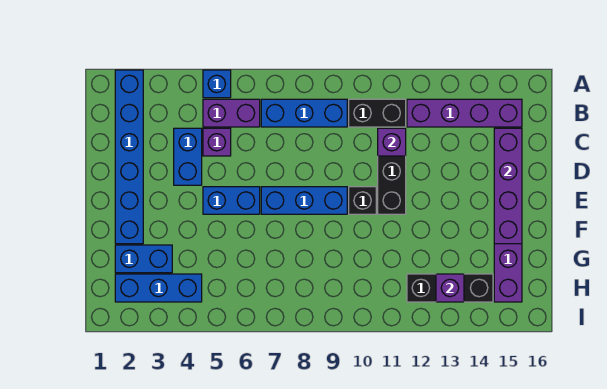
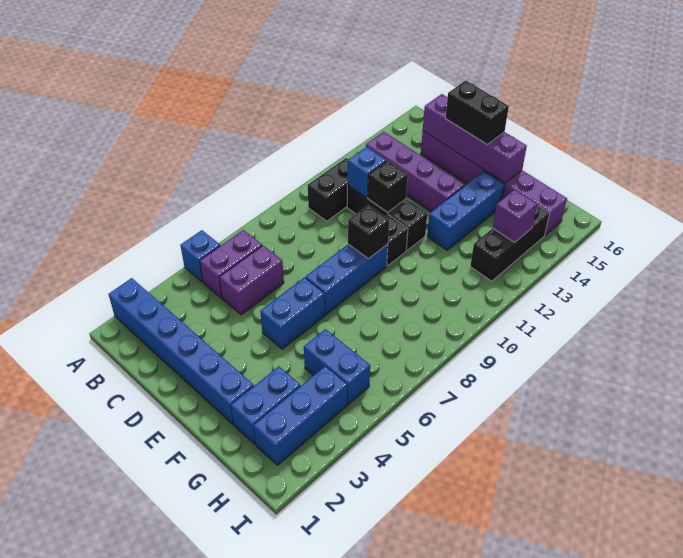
blue 1x3 brick [261,99,347,127] -> blue 1x3 brick moved to [427,171,505,250]
purple 1x4 brick [407,99,522,127] -> purple 1x4 brick turned to [366,132,465,212]
blue 1x2 brick [174,128,202,185] -> blue 1x2 brick moved to [304,329,370,404]
purple 1x1 brick [203,128,231,156] -> purple 1x2 brick [219,245,284,315]
purple 1x1 brick [378,128,406,156] -> blue 1x1 brick [347,147,386,198]
none -> black 1x1 brick [368,161,408,213]
none -> black 1x2 brick [445,81,509,145]
none -> black 1x1 brick [348,205,389,259]

